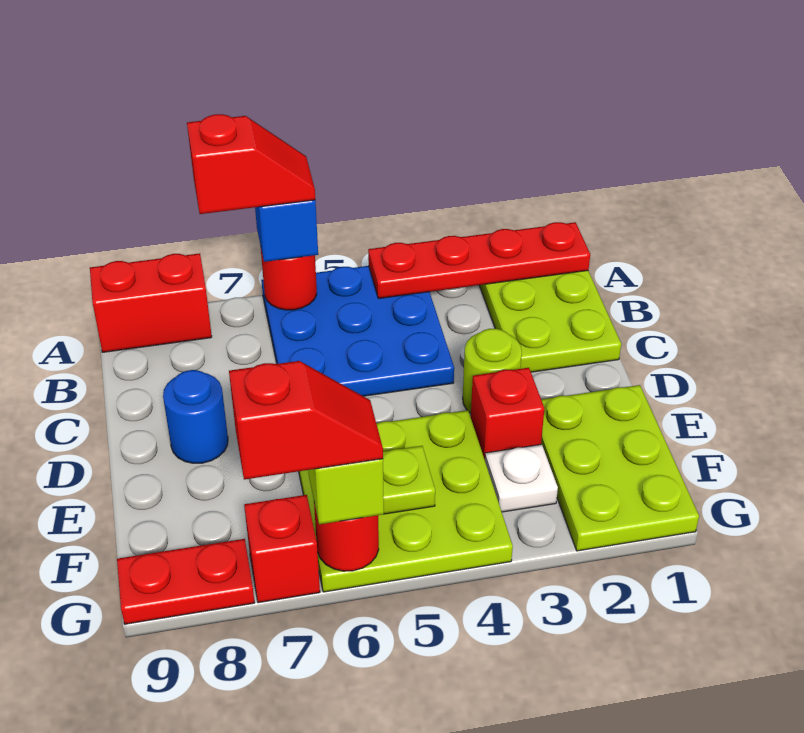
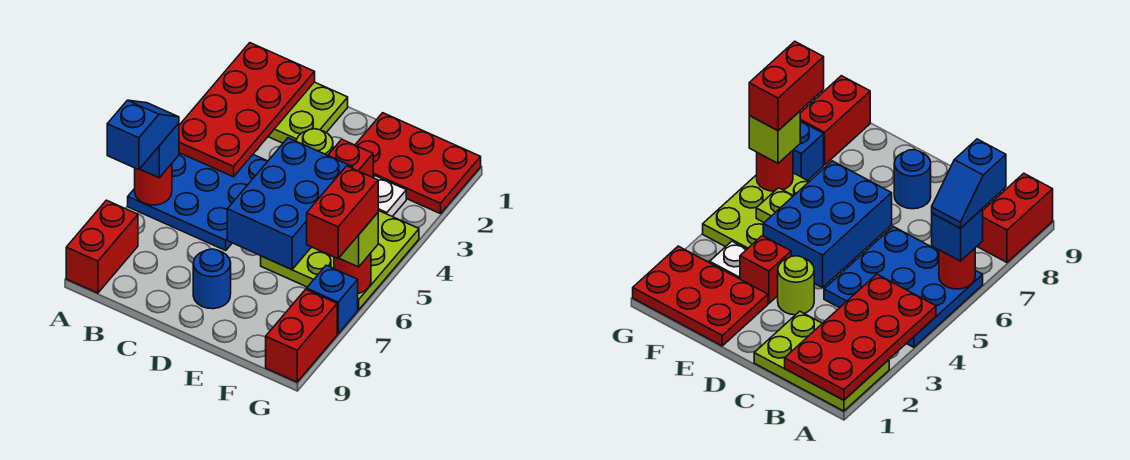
red 1x4 plate [368,222,590,299] -> red 2x4 plate [179,43,315,177]
red 1x2 slope [187,114,315,214] -> blue 1x2 slope [107,100,179,170]
none -> blue 2x3 brick [227,138,353,269]
lime 2x3 plate [541,385,699,551] -> red 2x3 plate [355,113,481,214]
red 1x2 slope [229,361,383,480] -> red 1x2 brick [307,166,378,259]
red 1x1 brick [244,495,320,603] -> blue 1x1 brick [307,265,358,334]
red 1x2 plate [117,539,254,624] -> red 1x2 brick [266,289,337,382]

